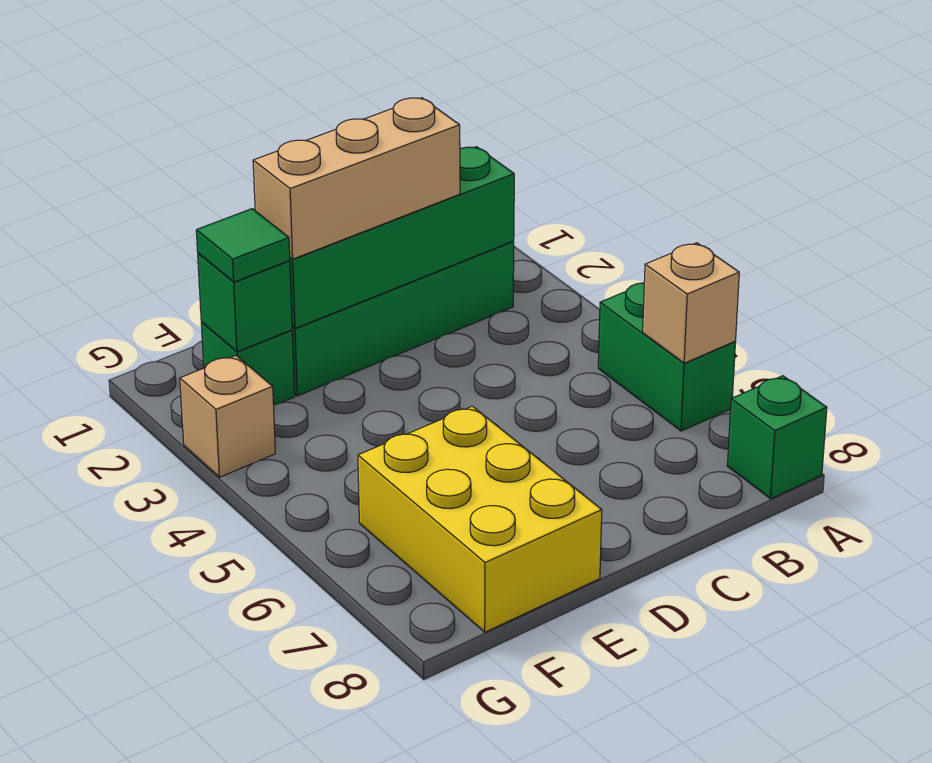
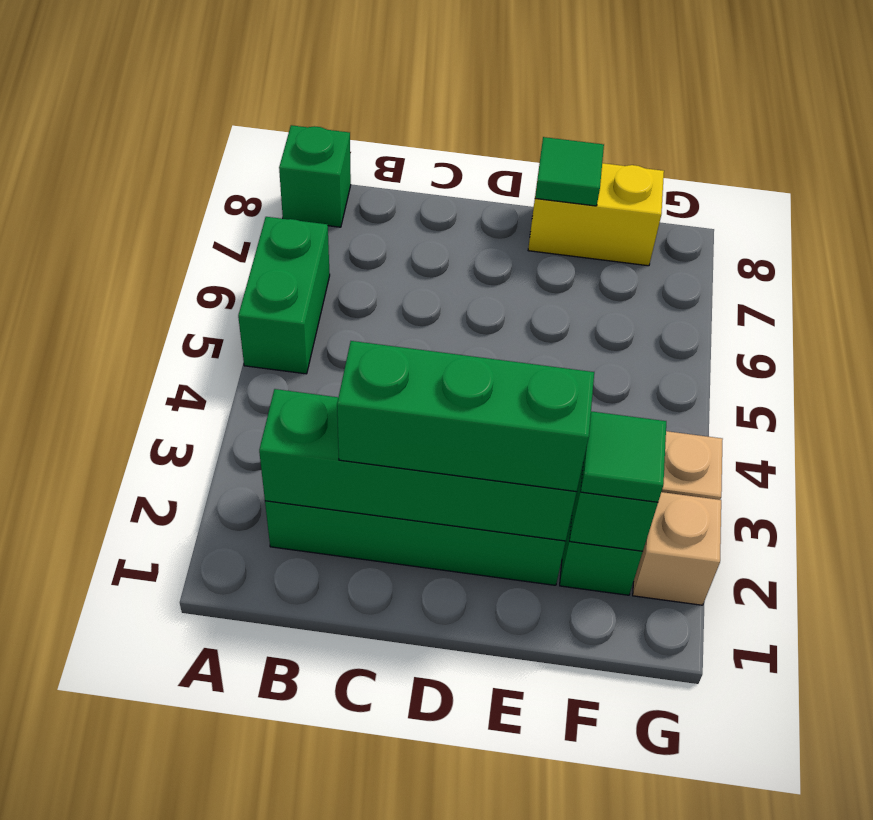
tan 1x1 brick [643,243,739,363] -> tan 1x1 brick moved to [633,492,721,605]
tan 1x3 brick [253,98,460,259] -> green 1x3 brick [337,341,594,492]
yellow 2x3 brick [358,406,602,632] -> yellow 1x2 brick [528,163,664,266]
none -> green 1x1 tile [535,137,604,206]

